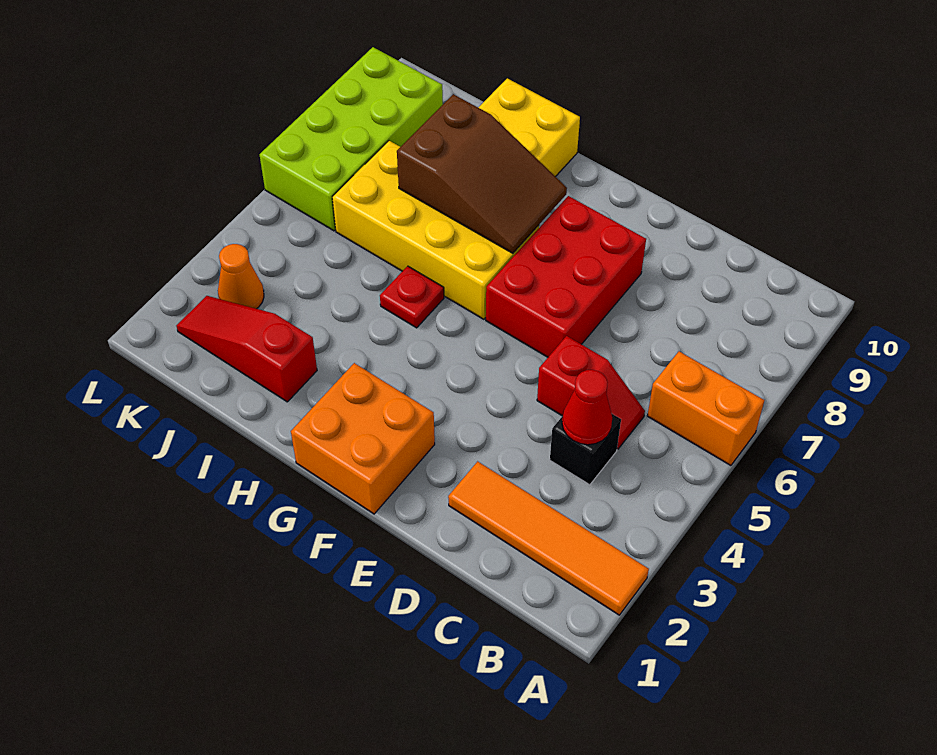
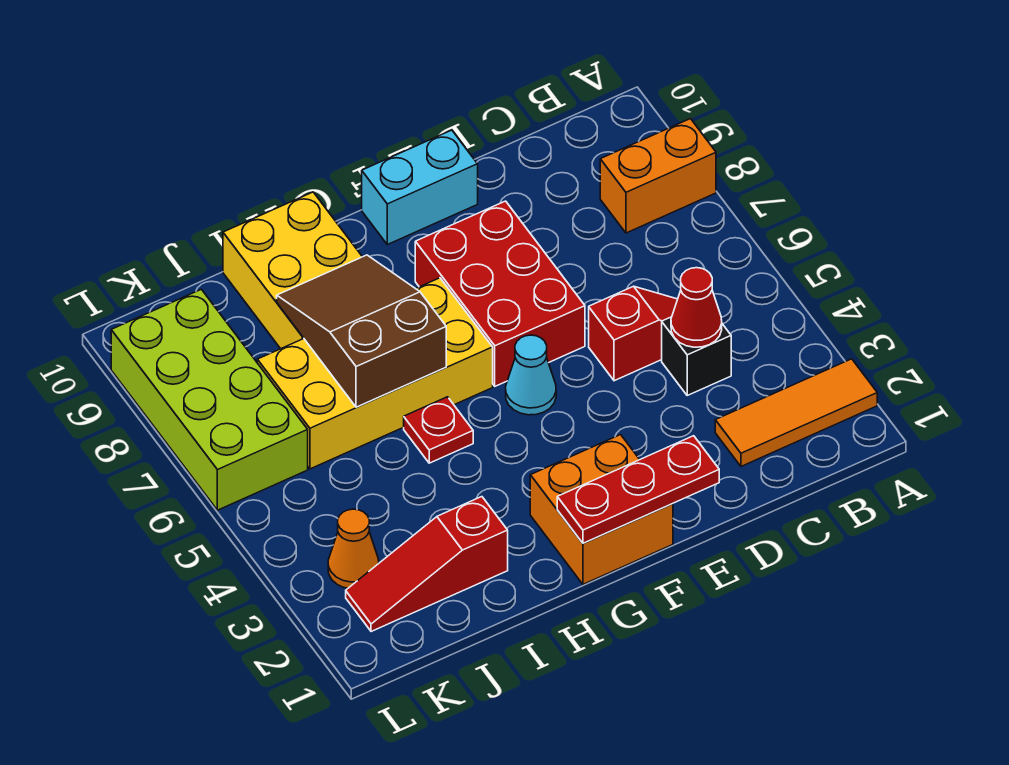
orange 1x4 tile [448,461,649,615] -> orange 1x3 tile [715,359,877,466]
orange 1x2 brick [647,351,764,465] -> orange 1x2 brick moved to [600,119,716,233]
none -> red 1x3 plate [557,436,719,543]
none -> cyan 1x2 brick [362,130,478,245]
none -> cyan 1x1 cone [506,335,556,415]
brown 2x3 slope [397,94,567,253] -> brown 2x3 slope turned to [277,255,446,407]

